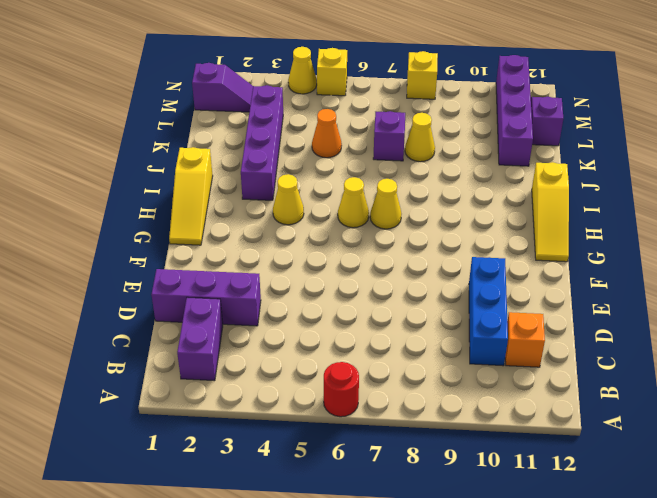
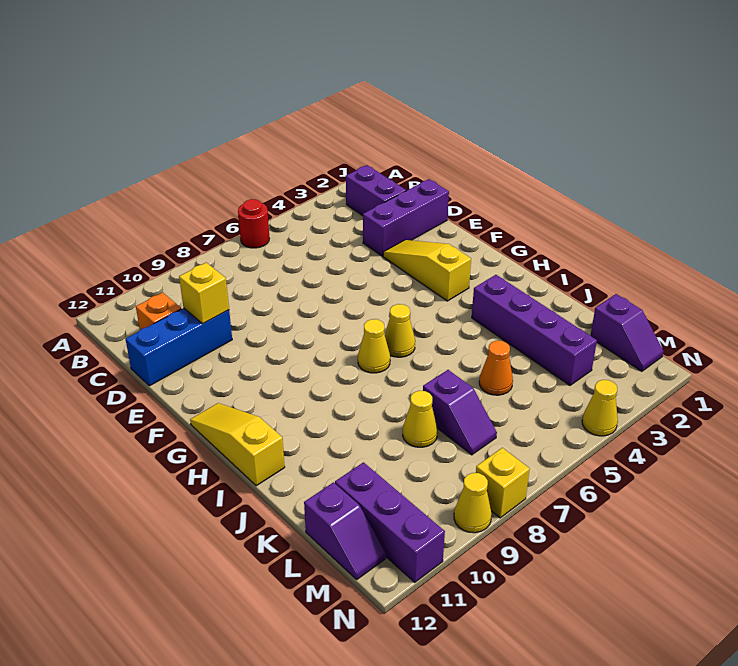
blue 1x3 brick [469,257,508,366] -> blue 1x3 brick turned to [126,308,232,386]
yellow 1x3 slope [169,147,213,245] -> yellow 1x3 slope moved to [383,240,471,301]
yellow 1x1 cone [273,174,304,225] -> yellow 1x1 cone moved to [454,473,492,533]
purple 1x4 brick [496,55,533,166] -> purple 1x3 brick [335,462,445,582]
purple 1x2 slope [192,63,253,112] -> purple 1x2 slope turned to [590,294,663,371]
yellow 1x1 brick [317,48,347,96] -> yellow 1x1 brick moved to [179,263,229,324]

